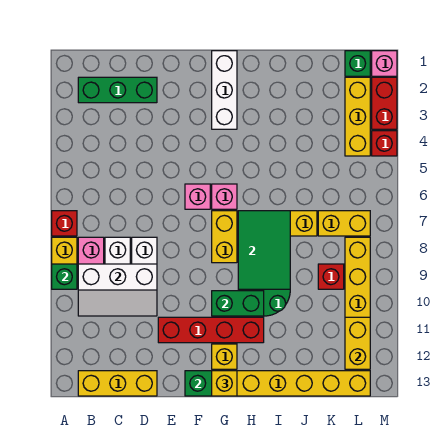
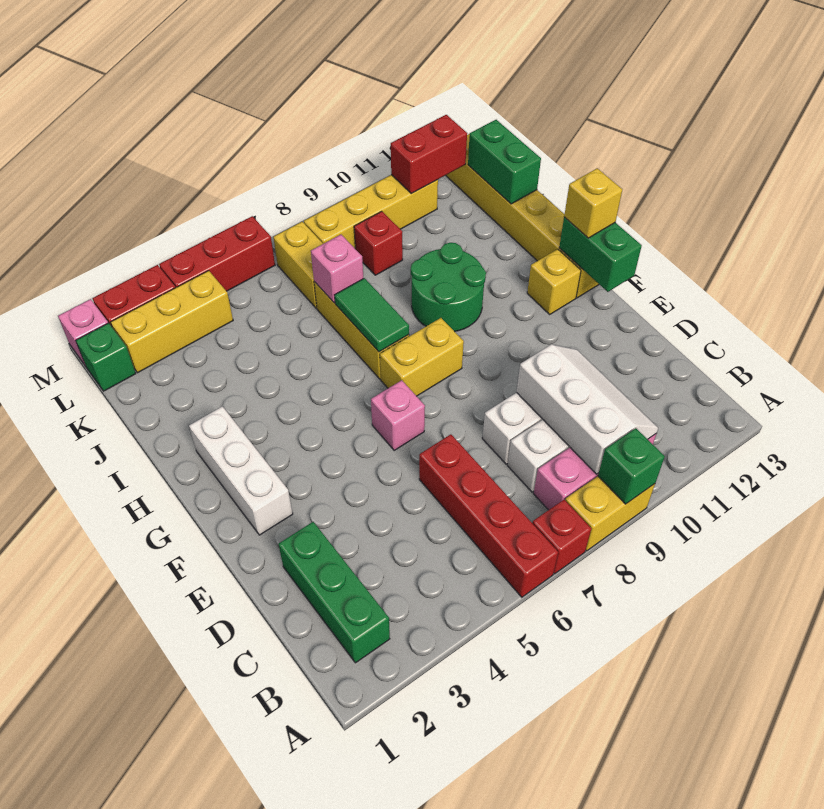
yellow 1x3 brick [78,371,157,396] -> none
red 1x4 brick [158,317,264,343] -> red 1x4 brick moved to [419,434,558,597]
white 1x3 brick [212,51,237,129] -> white 1x3 brick turned to [189,406,293,535]
pink 1x1 brick [212,184,237,209] -> pink 1x1 brick moved to [311,235,364,303]
green 1x2 brick [212,291,264,316] -> green 1x2 brick moved to [468,120,541,204]
green 2x3 tile [238,211,290,289] -> green 1x2 tile [335,278,409,352]
yellow 1x2 brick [345,317,370,369] -> red 1x2 brick [391,115,467,194]
red 1x1 brick [372,131,397,156] -> red 1x3 brick [159,216,275,291]

